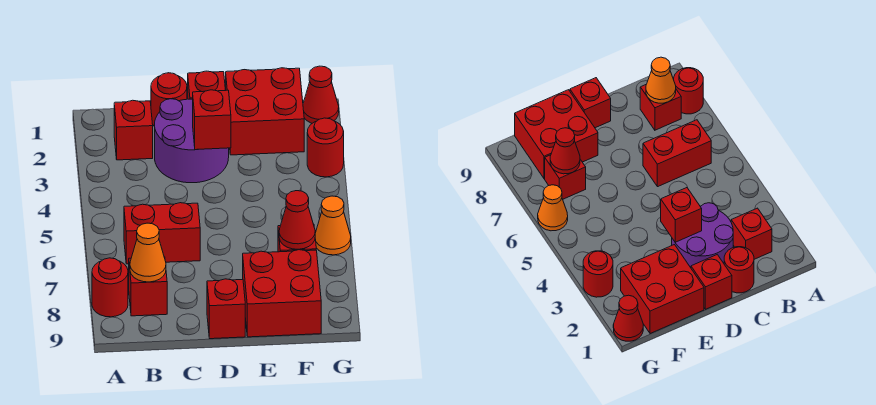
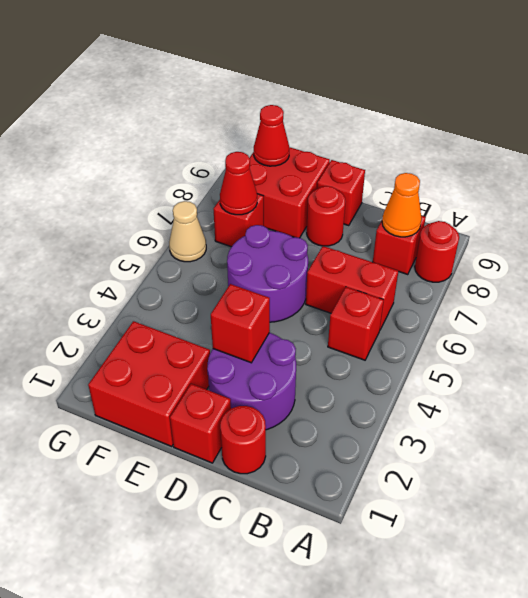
red 1x1 brick [114,100,153,160] -> red 1x1 brick moved to [328,287,384,360]
none -> purple 2x2 round brick [227,225,308,322]
red 1x1 cone [303,66,339,123] -> red 1x1 cone moved to [254,105,289,166]
red 1x1 round brick [307,118,344,177] -> red 1x1 round brick moved to [307,186,345,246]
orange 1x1 cone [315,196,351,255] -> tan 1x1 cone [169,201,206,262]

